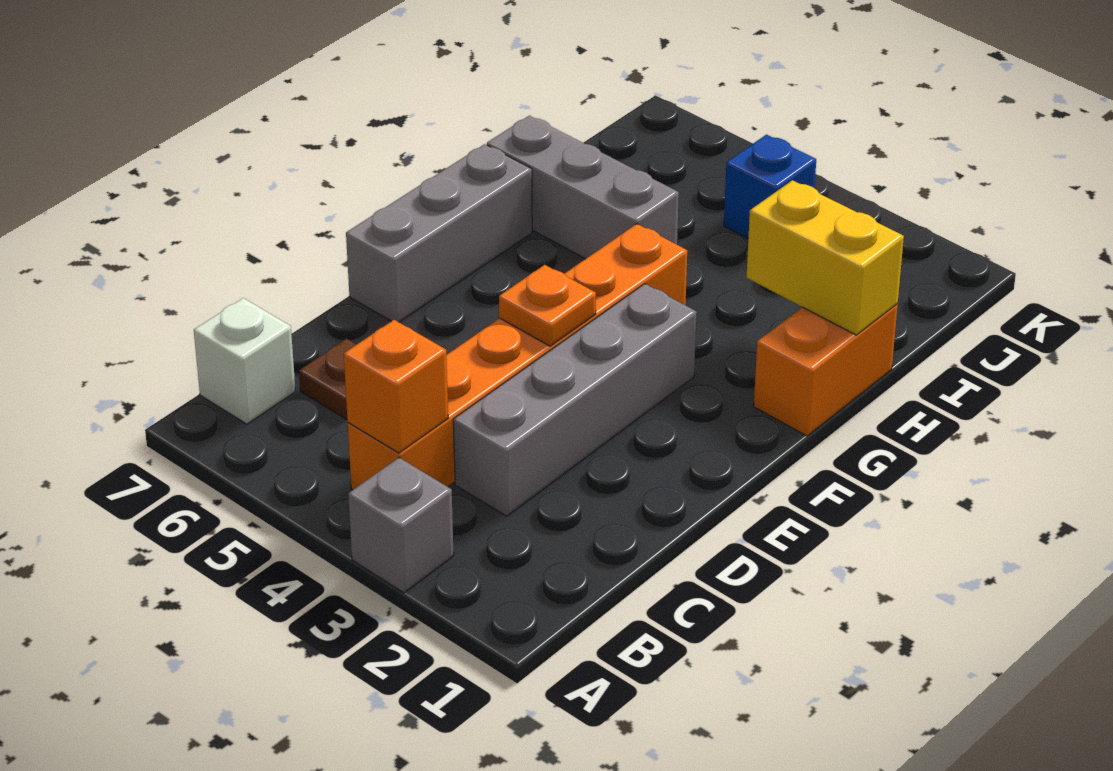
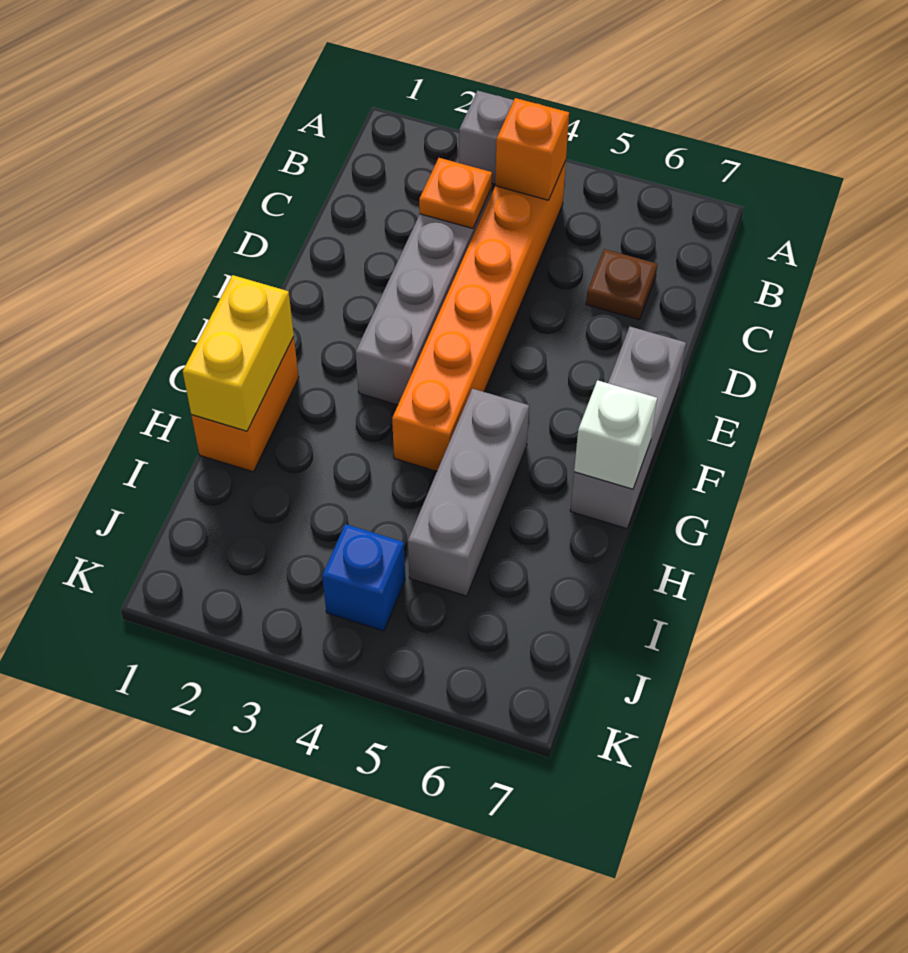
white 1x1 brick [194,298,295,424] -> white 1x1 brick moved to [574,380,657,489]
orange 1x1 plate [499,265,596,346] -> orange 1x1 plate moved to [419,158,492,228]
yellow 1x2 brick [747,180,904,335] -> yellow 1x2 brick turned to [183,275,294,431]
grey 1x3 brick [487,116,679,259] -> grey 1x3 brick turned to [408,389,529,596]

